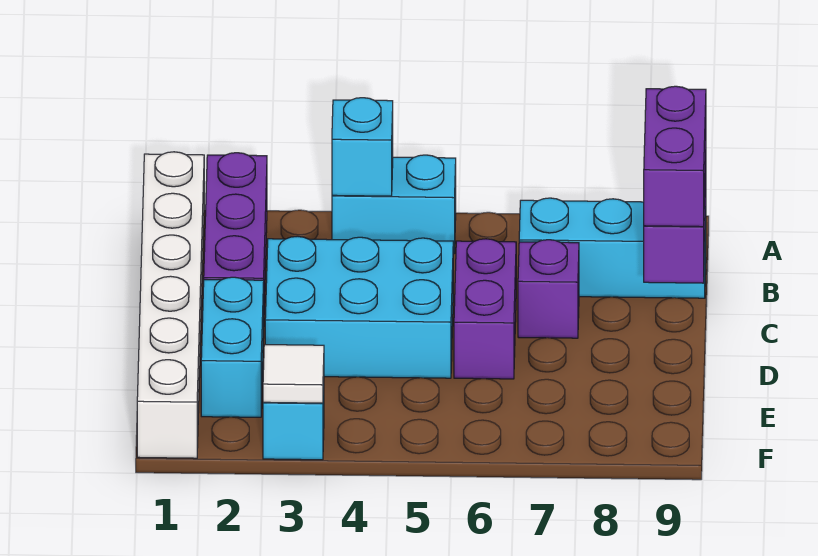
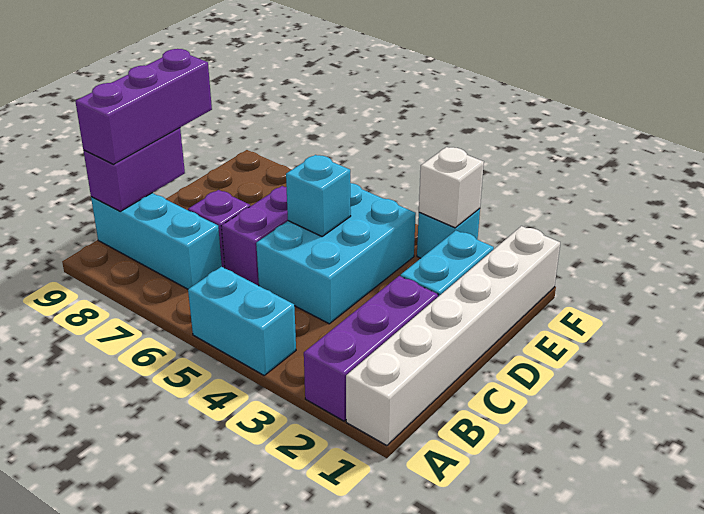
cyan 1x1 brick [332,98,393,196] -> cyan 1x1 brick moved to [286,155,351,237]
purple 1x2 brick [644,86,706,227] -> purple 1x3 brick [75,49,212,164]
cyan 2x3 brick [265,236,453,378] -> cyan 2x3 brick turned to [256,183,416,324]
white 1x1 tile [263,345,324,403] -> white 1x1 brick [419,147,484,228]

